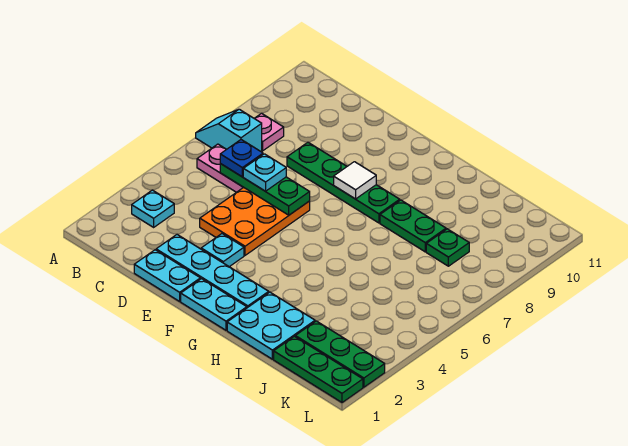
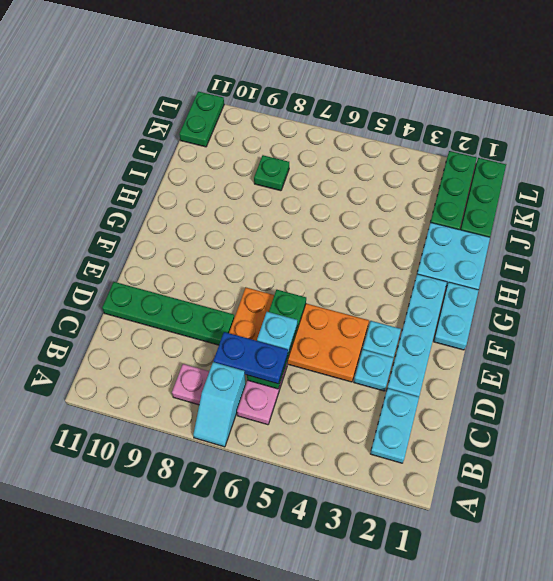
cyan 1x1 plate [132,190,174,227] -> cyan 1x1 plate moved to [354,350,393,391]
blue 1x1 plate [220,140,263,177] -> blue 1x2 plate [214,332,288,384]
cyan 1x2 plate [134,250,200,301] -> cyan 1x2 plate moved to [370,388,419,463]
orange 2x3 plate [200,187,310,255] -> orange 2x4 plate [229,288,369,382]
green 1x4 plate [287,142,400,223] -> green 1x4 plate turned to [102,282,234,345]
white 1x1 tile [334,162,376,199] -> none
green 1x2 plate [380,200,446,252] -> green 1x2 plate moved to [179,91,224,147]

